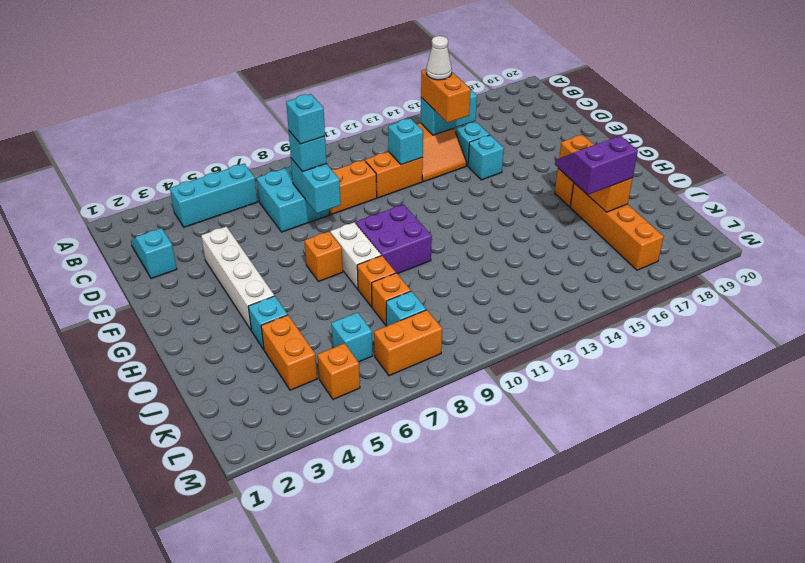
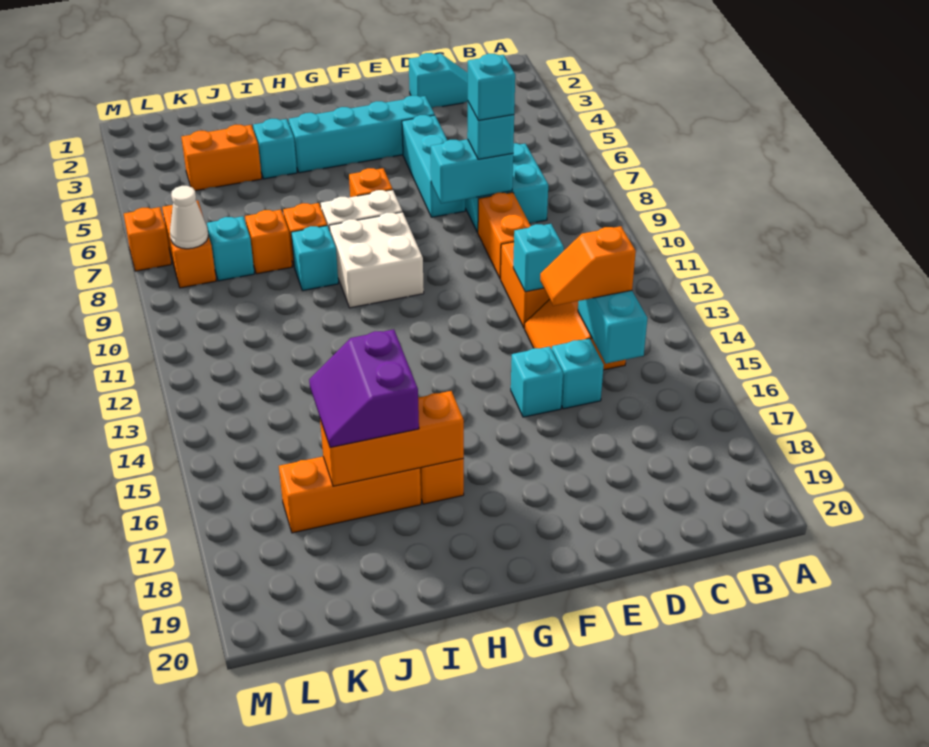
cyan 1x3 brick [170,164,258,227] -> cyan 1x3 brick moved to [402,115,465,217]
orange 1x2 brick [421,69,471,123] -> orange 1x2 slope [540,226,636,306]
white 1x1 cone [426,36,452,80] -> white 1x1 cone moved to [170,186,208,249]
white 1x4 brick [201,226,274,330] -> cyan 1x4 brick [289,96,435,173]
purple 2x2 brick [356,204,432,274] -> white 2x2 brick [329,212,424,308]
purple 2x2 slope [555,136,638,195] -> purple 2x2 slope turned to [309,329,419,447]
orange 1x4 brick [570,183,664,270] -> orange 1x3 brick [279,456,421,533]
cyan 1x1 brick [332,312,373,362] -> cyan 1x1 brick moved to [291,226,338,291]
orange 1x1 brick [318,343,360,399] -> orange 1x1 brick moved to [124,207,171,271]

